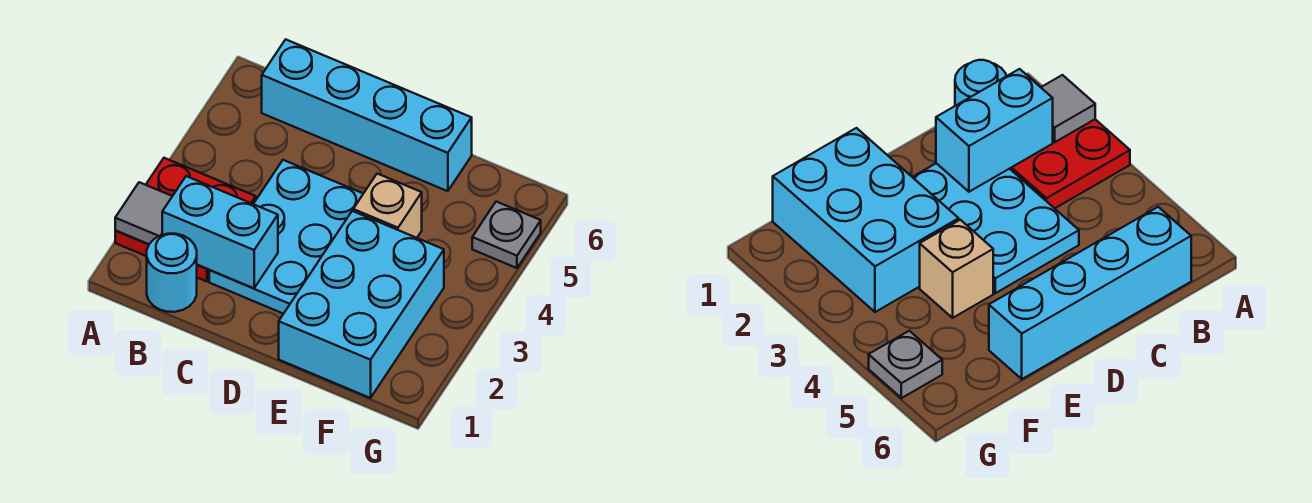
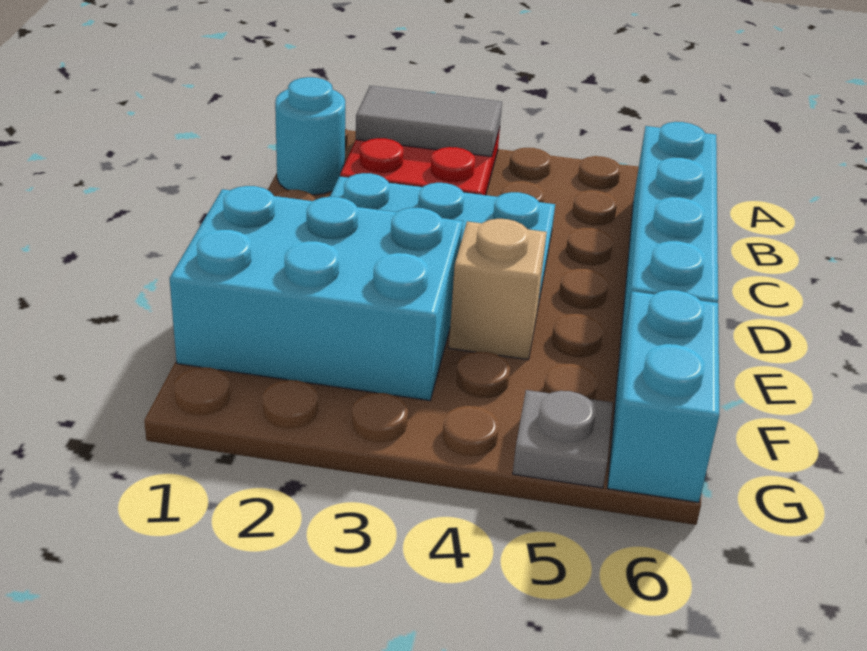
grey 1x1 tile [115,182,172,244] -> grey 1x2 tile [356,86,502,157]
cyan 1x2 brick [162,176,278,288] -> cyan 1x2 brick moved to [608,290,720,502]

